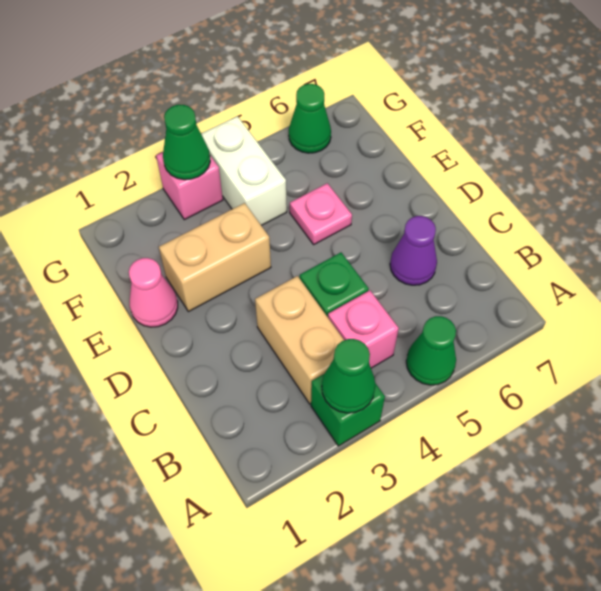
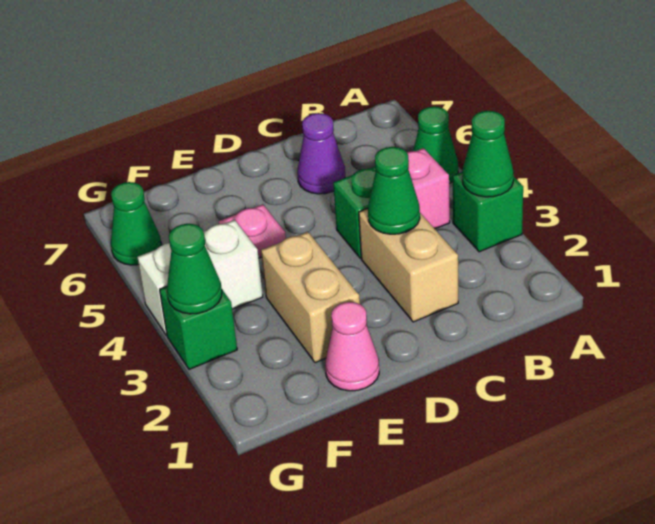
tan 1x2 brick [255,276,344,404] -> tan 1x2 brick turned to [359,209,458,322]
none -> green 1x1 cone [368,147,420,234]
pink 1x1 brick [156,152,223,220] -> green 1x1 brick [160,287,237,369]

